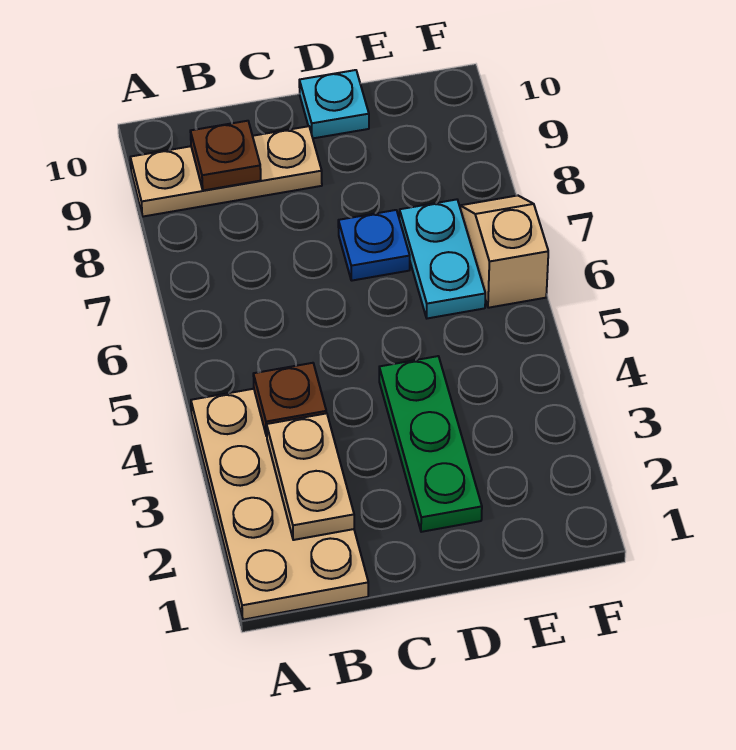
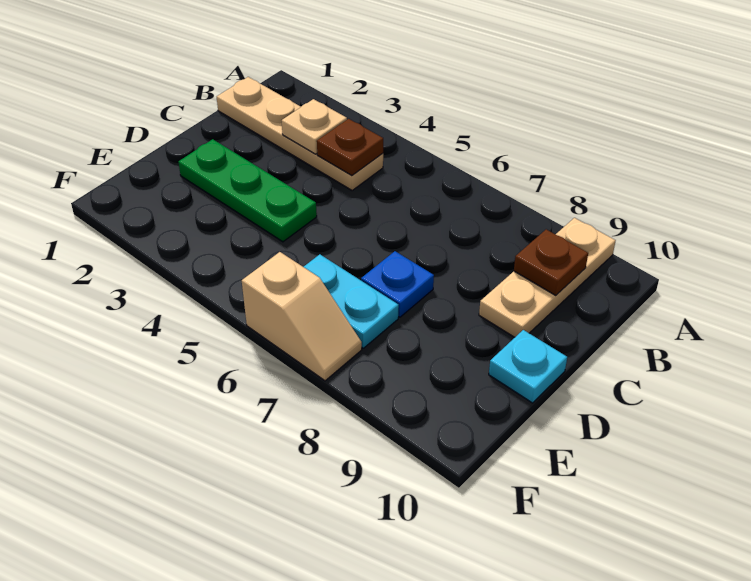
tan 2x4 plate [191,389,368,620] -> tan 1x4 plate [217,77,383,190]
tan 1x2 plate [267,413,354,540] -> tan 1x1 plate [282,99,347,154]

